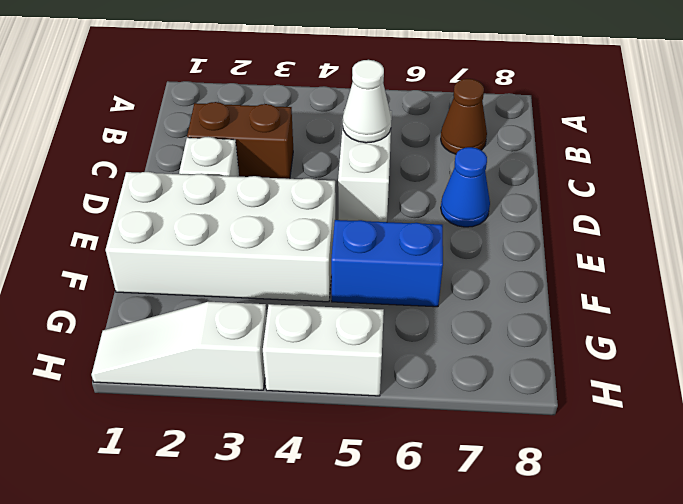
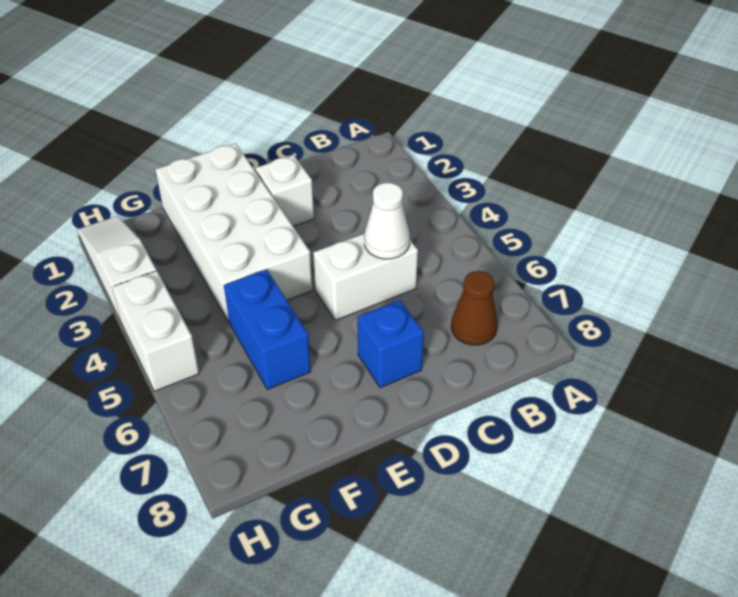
brown 1x2 brick [187,102,293,179] -> none
blue 1x1 cone [441,147,490,227] -> blue 1x1 brick [358,300,424,388]

